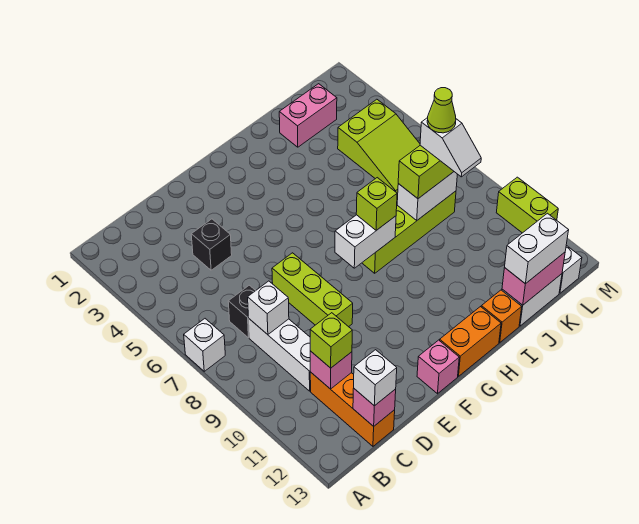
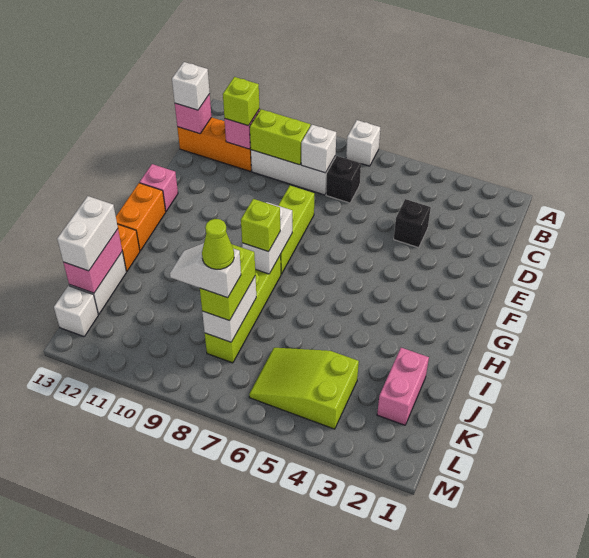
lime 1x3 brick [272,253,353,327] -> lime 1x3 brick turned to [278,186,314,274]
lime 1x2 brick [496,177,558,233] -> lime 1x2 brick moved to [250,109,310,165]

